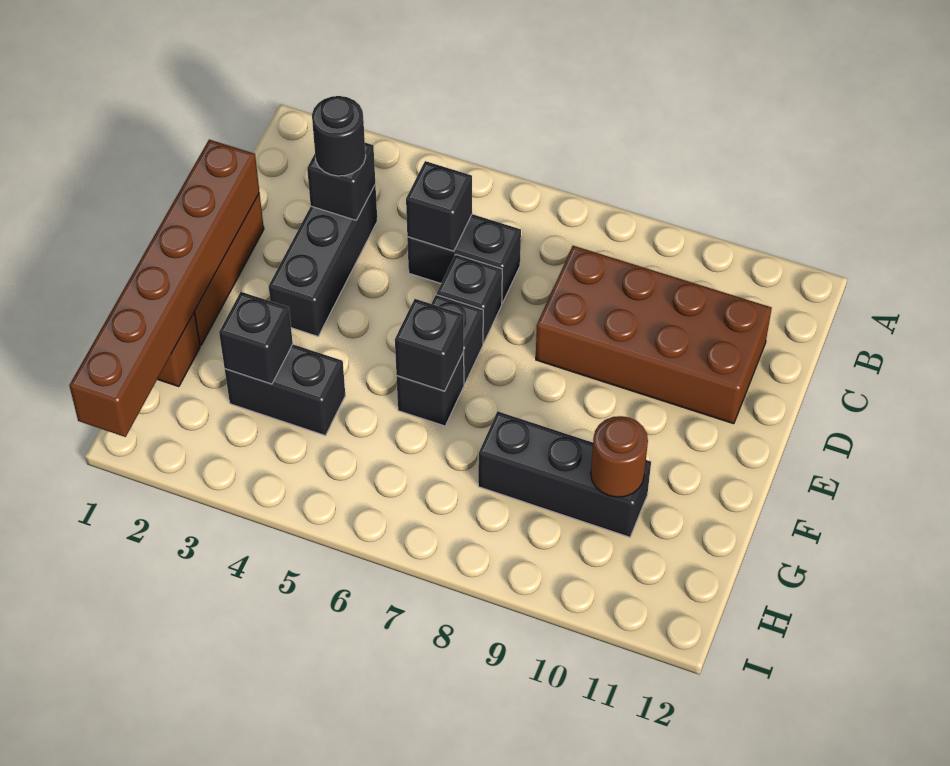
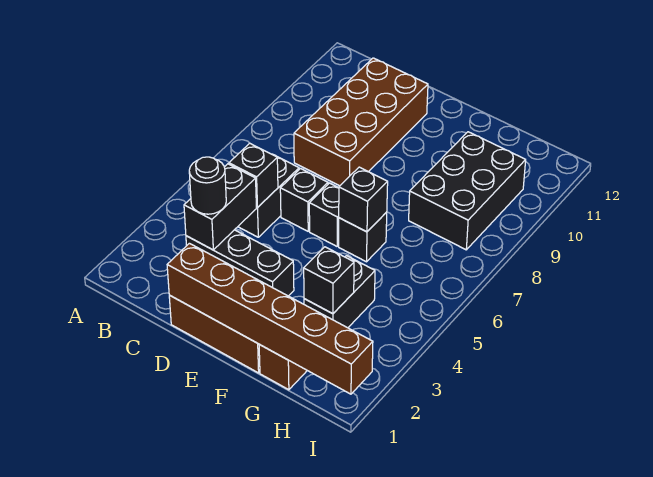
black 1x1 brick [307,143,375,220] -> black 1x2 brick [184,164,256,250]
black 1x3 brick [478,412,651,537] -> black 2x3 brick [409,132,526,250]
brown 1x1 round brick [591,416,648,497] -> none

